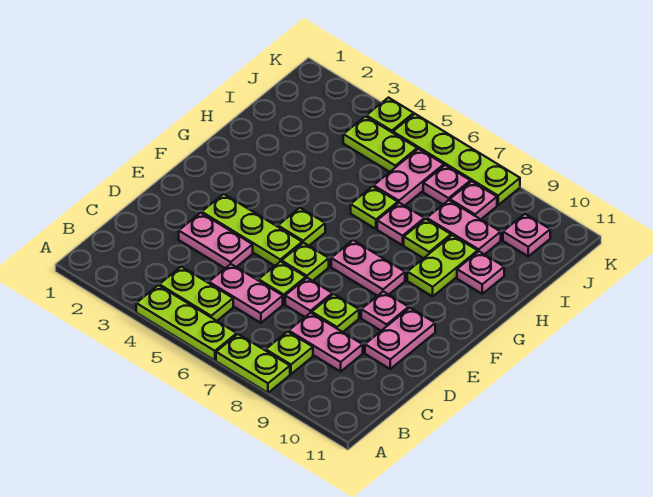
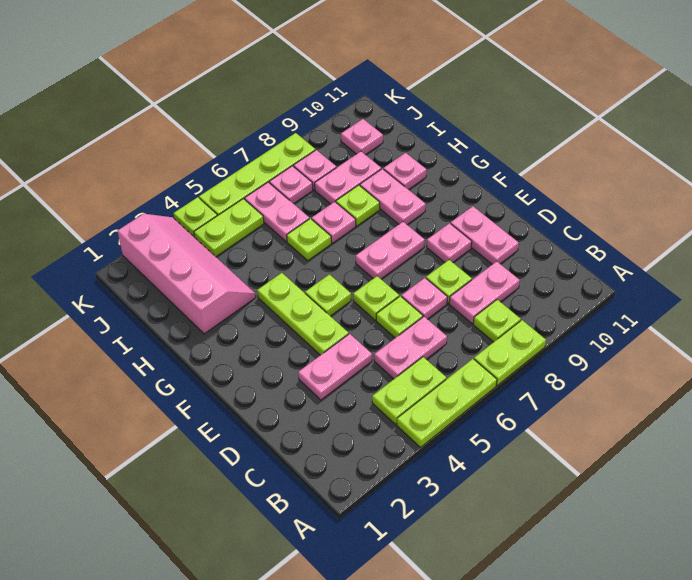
lime 1x3 plate [202,194,302,266] -> lime 1x3 plate turned to [257,273,349,355]
lime 1x2 plate [407,235,478,296] -> pink 1x2 plate [360,169,426,225]
none -> pink 2x4 slope [118,214,256,334]

